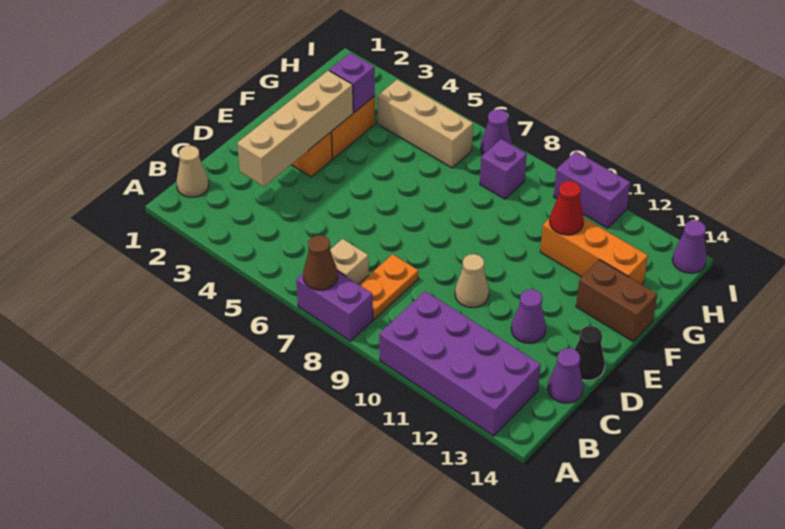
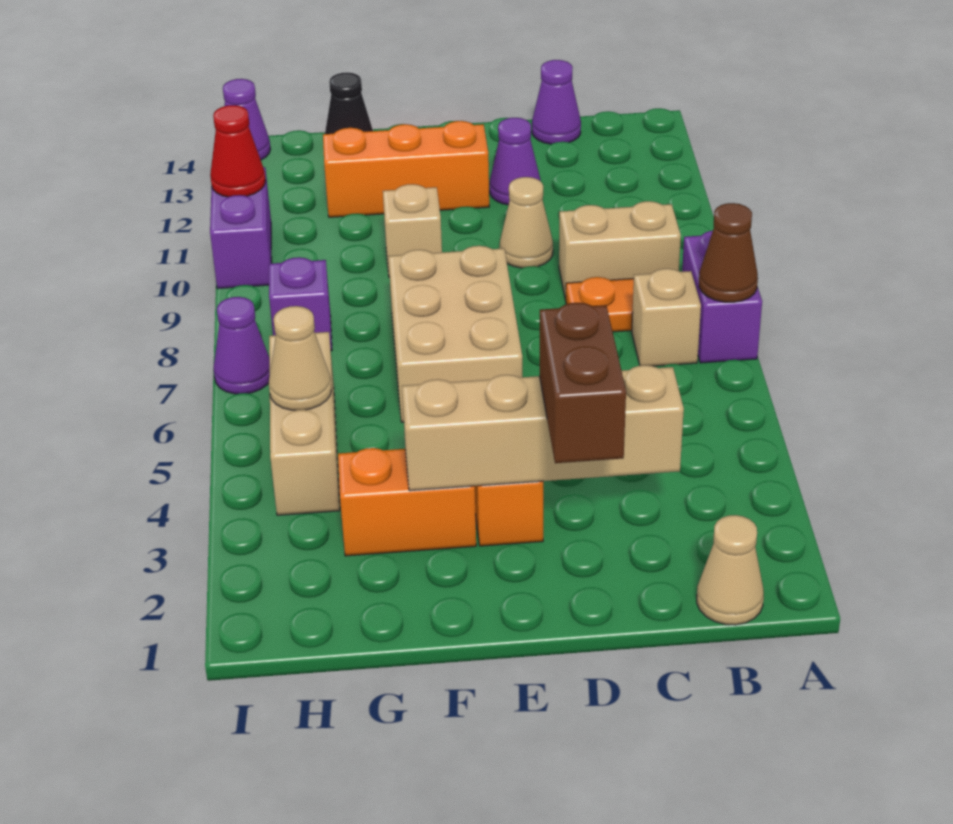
purple 2x4 brick [379,291,541,436] -> none
none -> tan 1x2 brick [559,201,681,299]
black 1x1 cone [574,326,605,380] -> black 1x1 cone moved to [325,72,373,134]
none -> tan 2x3 brick [388,246,522,422]
none -> tan 1x1 brick [383,184,442,277]
brown 1x2 brick [576,260,657,341] -> brown 1x2 brick moved to [540,303,626,463]
purple 1x1 brick [329,53,375,112] -> none
orange 1x3 brick [540,218,648,284] -> orange 1x3 brick turned to [323,121,489,217]
red 1x1 cone [550,181,584,235] -> red 1x1 cone moved to [210,105,266,197]
none -> tan 1x1 cone [269,306,332,410]

